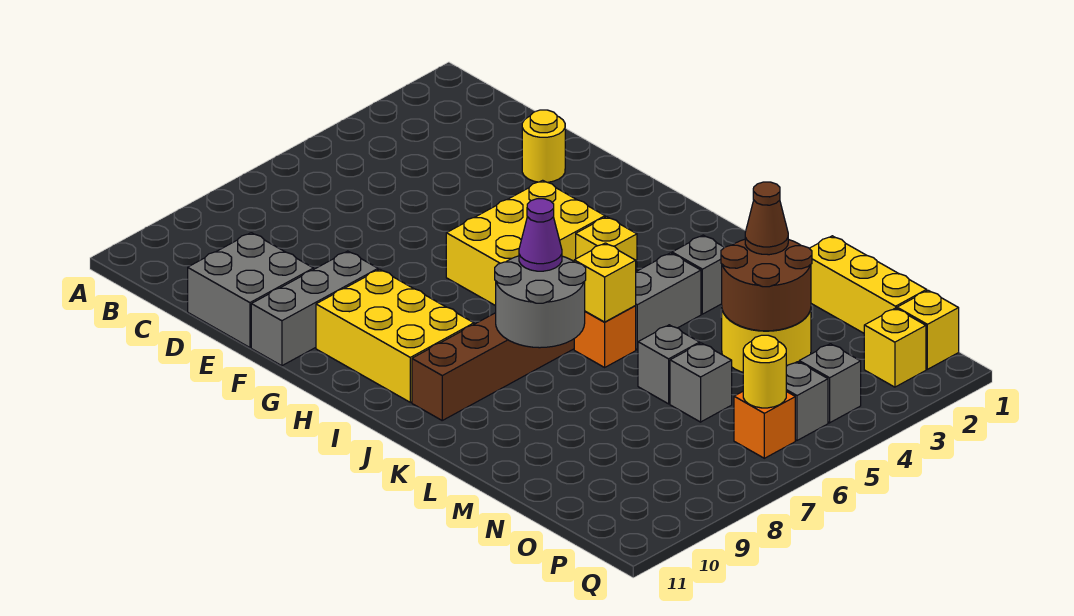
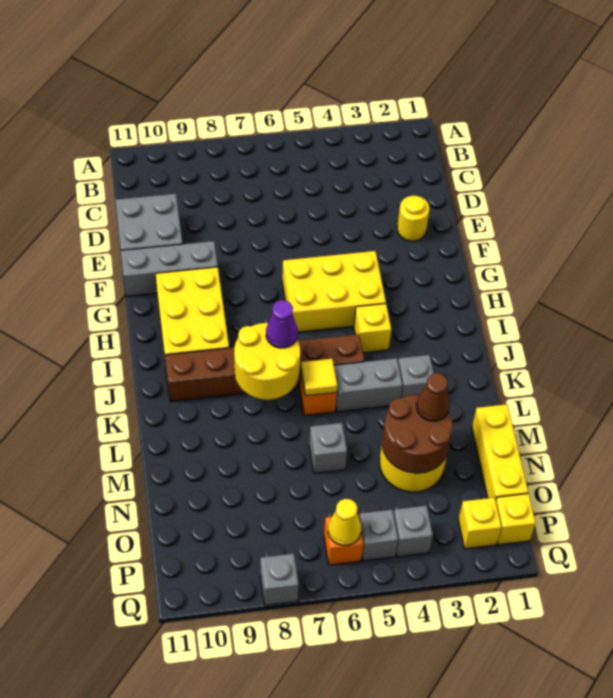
grey 2x2 round brick [495,256,586,348] -> yellow 2x2 round brick [234,323,300,400]
yellow 1x1 brick [574,243,636,322] -> yellow 1x1 tile [301,359,337,396]
grey 1x1 brick [670,343,732,422] -> grey 1x1 brick moved to [260,554,299,605]
yellow 1x1 round brick [743,335,786,408] -> yellow 1x1 cone [328,499,361,545]

